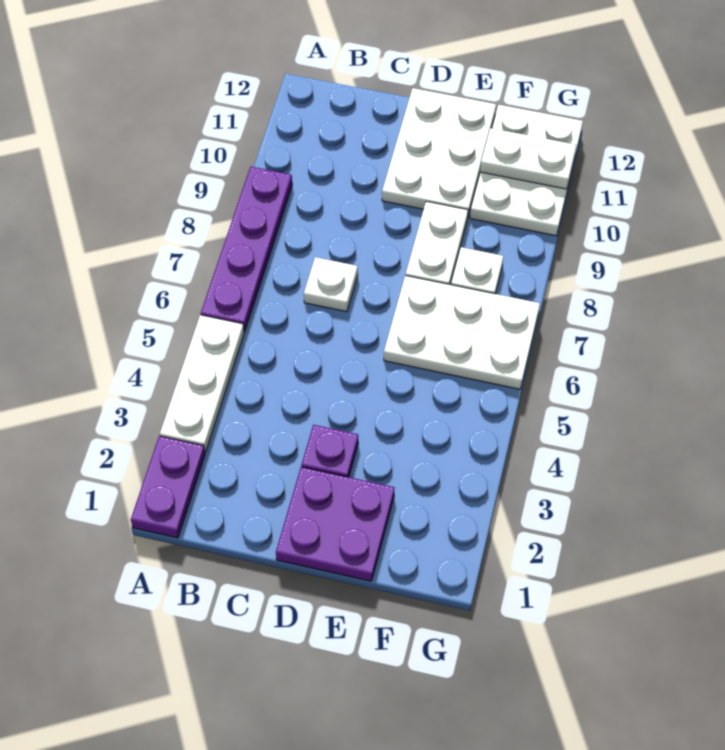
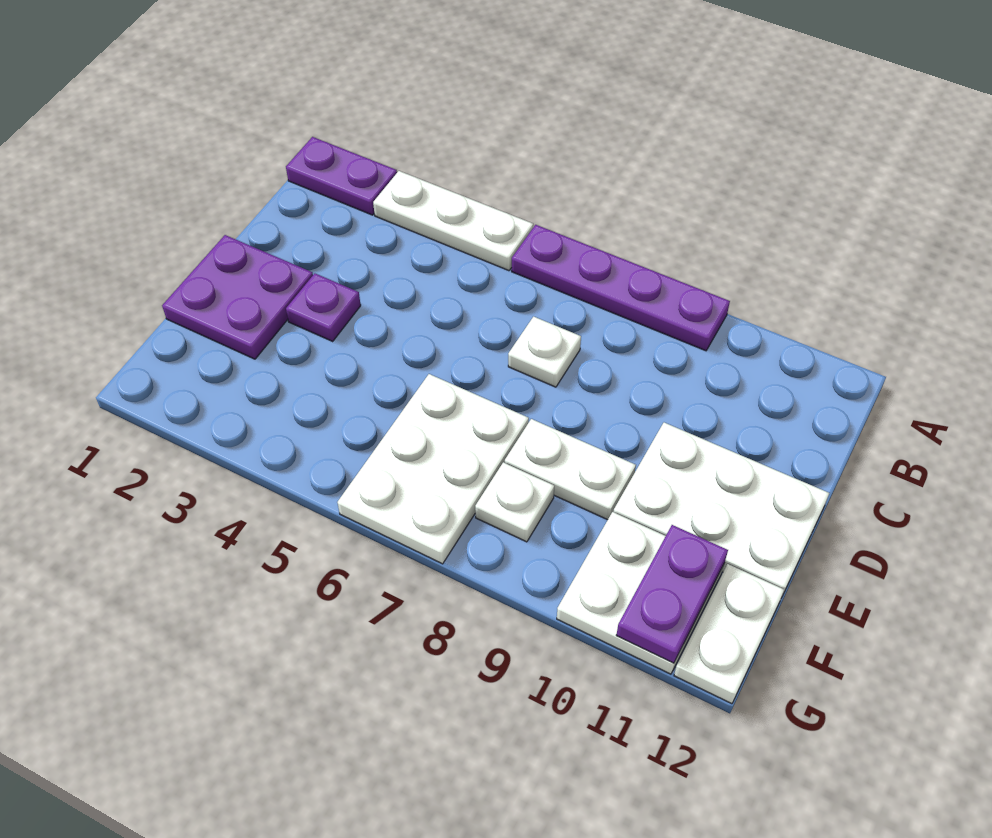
white 1x2 plate [480,128,576,189] -> purple 1x2 plate [616,525,728,663]

